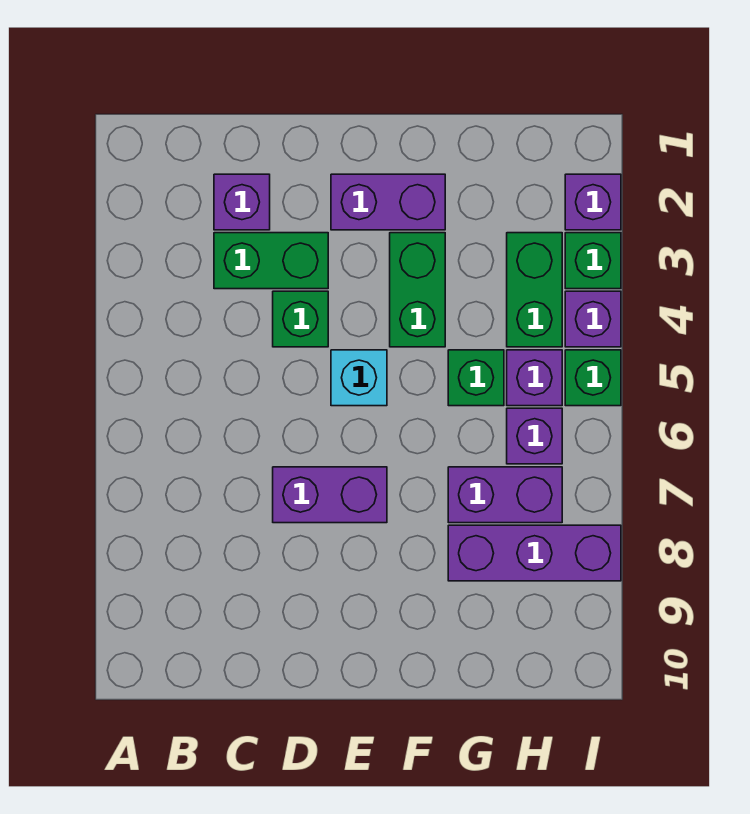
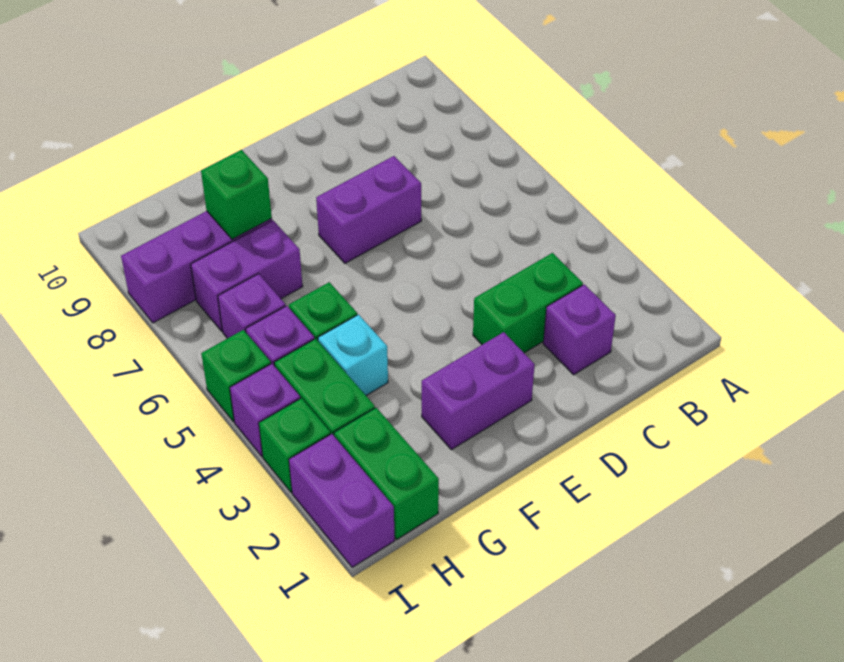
green 1x1 brick [273,291,328,347] -> green 1x1 brick moved to [201,150,272,239]
cyan 1x1 brick [331,350,387,406] -> cyan 1x1 brick moved to [318,315,388,395]
green 1x2 brick [390,233,445,347] -> green 1x2 brick moved to [334,408,439,539]
purple 1x1 brick [565,174,621,230] -> purple 1x2 brick [289,434,395,567]

